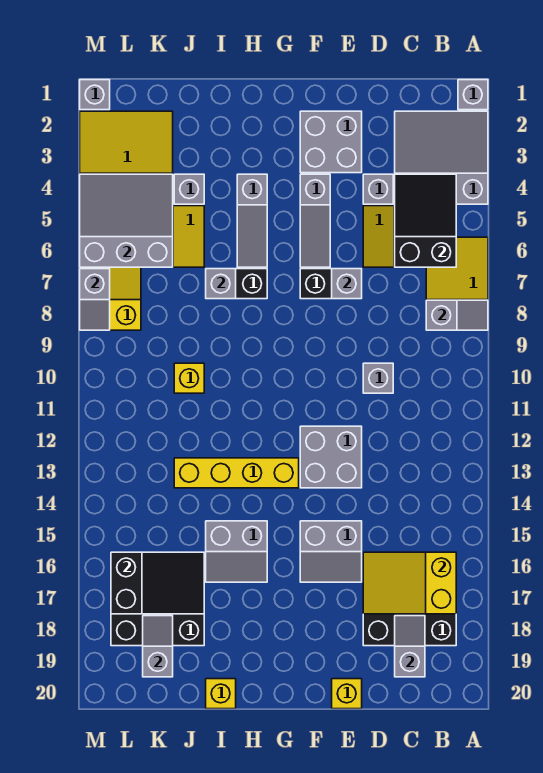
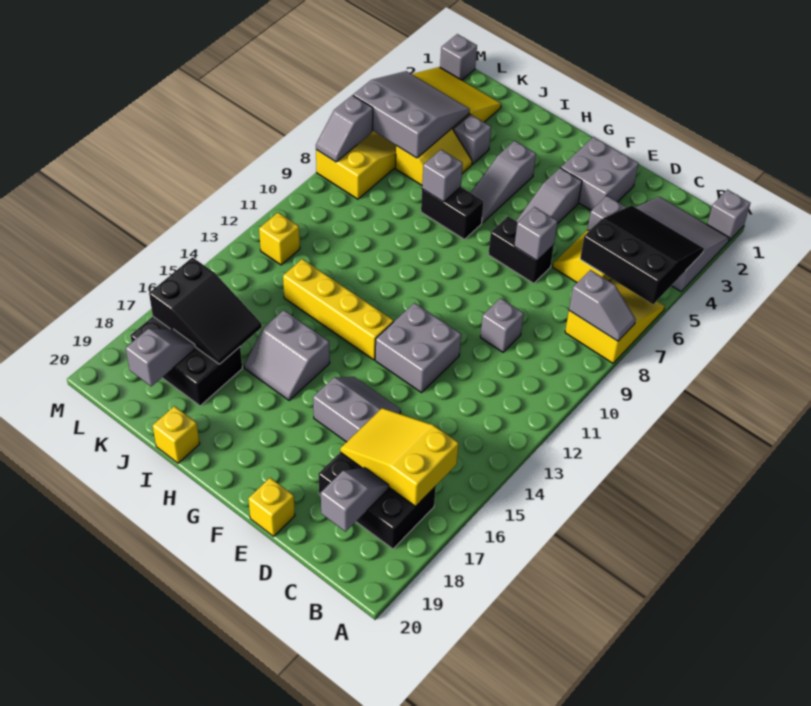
black 2x3 slope [395,174,456,267] -> black 3x3 slope [580,205,704,304]
grey 2x2 slope [300,521,362,582] -> grey 2x2 slope turned to [313,377,401,442]
yellow 1x1 brick [174,363,204,393] -> yellow 1x1 brick moved to [259,213,300,265]

